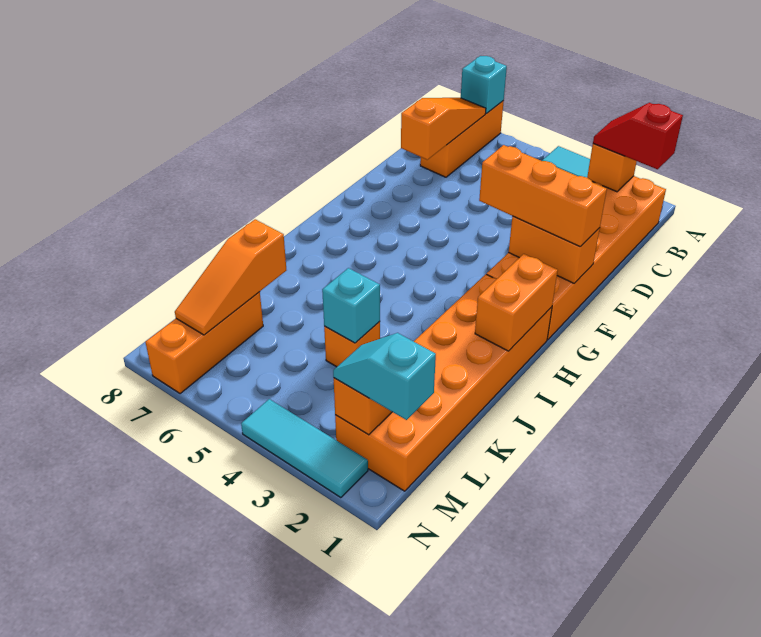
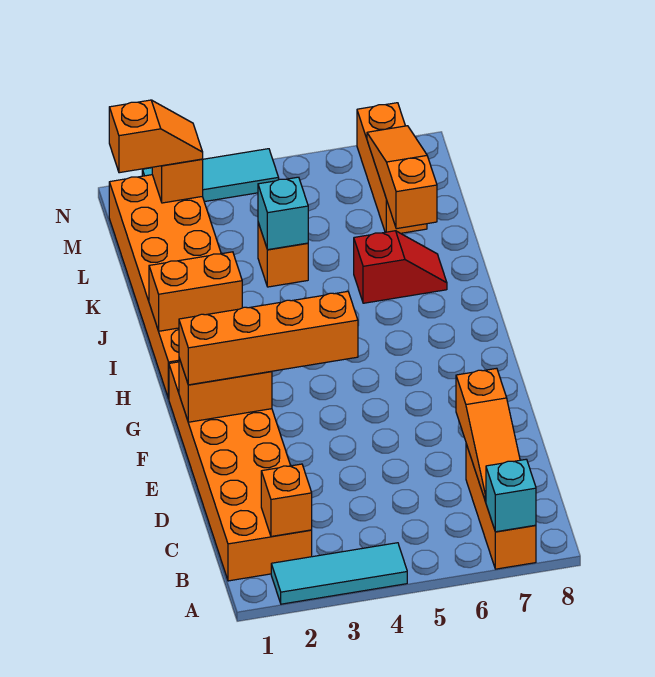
red 1x2 slope [593,103,683,169] -> red 1x2 slope moved to [354,231,447,303]
orange 1x3 brick [479,145,607,247] -> orange 1x4 brick [179,292,358,385]
orange 1x2 brick [475,254,558,351] -> orange 1x2 brick turned to [149,252,242,331]
cyan 1x2 slope [333,333,436,420] -> orange 1x2 slope [109,100,203,173]

